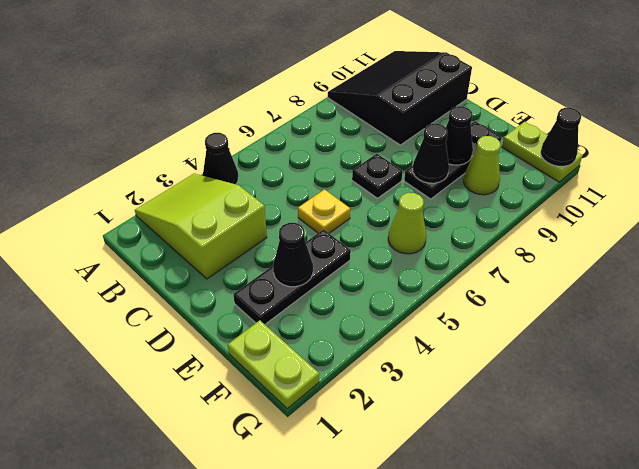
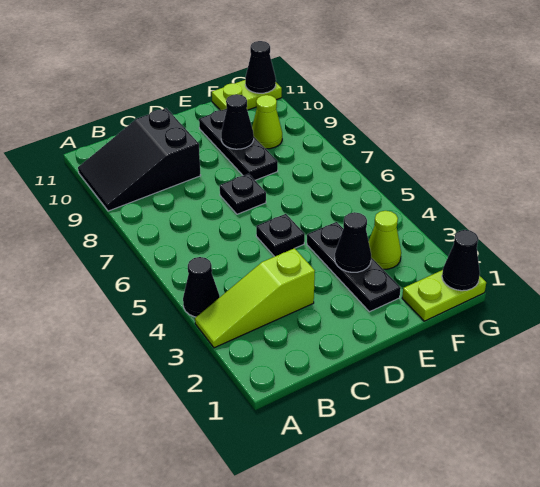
lime 2x3 slope [135,174,267,279] -> lime 1x3 slope [195,248,315,348]
black 3x3 slope [328,51,472,145] -> black 2x3 slope [78,108,201,211]
yellow 1x1 plate [298,190,350,233] -> black 1x1 plate [256,214,305,257]
black 1x1 cone [413,124,449,183] -> black 1x1 cone moved to [442,230,480,291]
lime 1x1 cone [388,193,426,254] -> lime 1x1 cone moved to [369,211,401,269]

